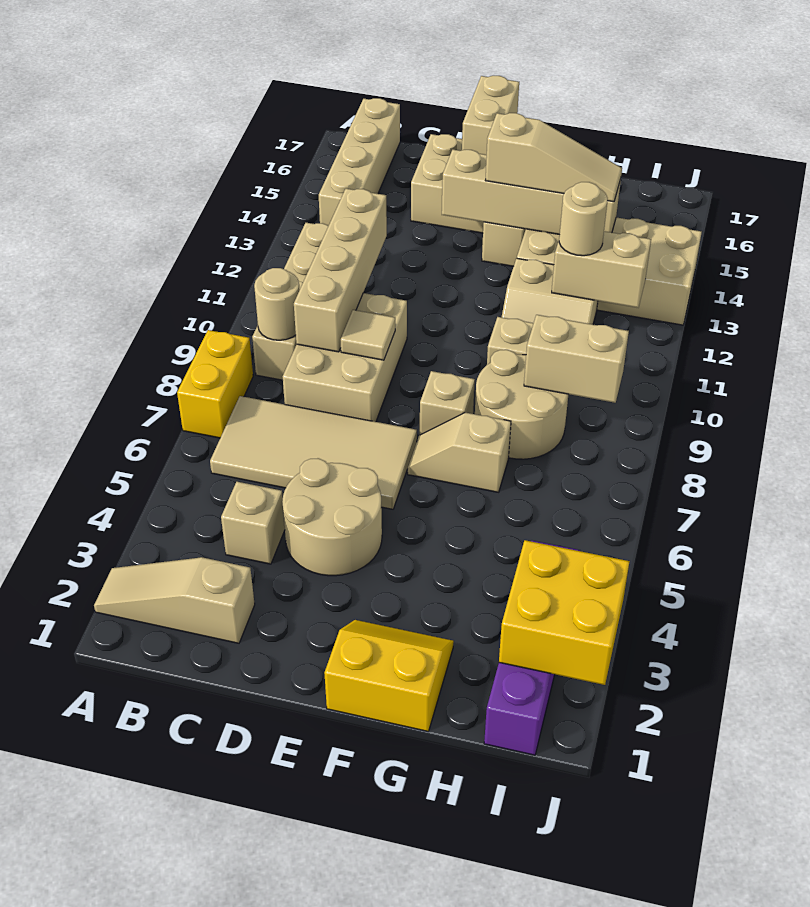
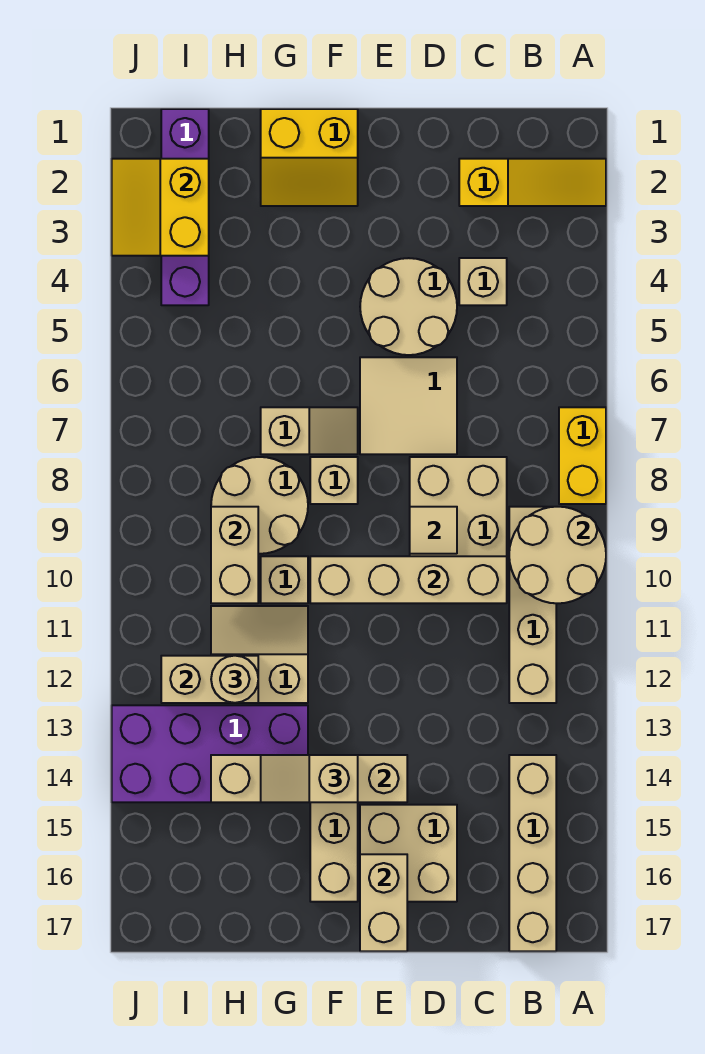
tan 1x3 slope [94,557,255,643] -> yellow 1x3 slope [459,159,606,206]
tan 2x4 tile [210,396,417,509] -> tan 2x2 tile [360,357,457,454]
tan 1x1 round brick [254,268,300,340] -> tan 2x2 round brick [509,507,606,603]
tan 1x4 brick [294,189,387,352] -> tan 1x4 brick turned to [310,556,507,603]
tan 1x3 slope [485,113,622,202] -> tan 1x2 slope [261,755,358,802]
tan 2x4 brick [517,217,702,325] -> purple 2x4 brick [112,705,308,802]
tan 1x2 brick [524,315,629,403] -> tan 1x2 brick turned to [211,507,258,603]
yellow 2x2 brick [499,540,630,685] -> yellow 2x2 slope [112,159,209,256]

